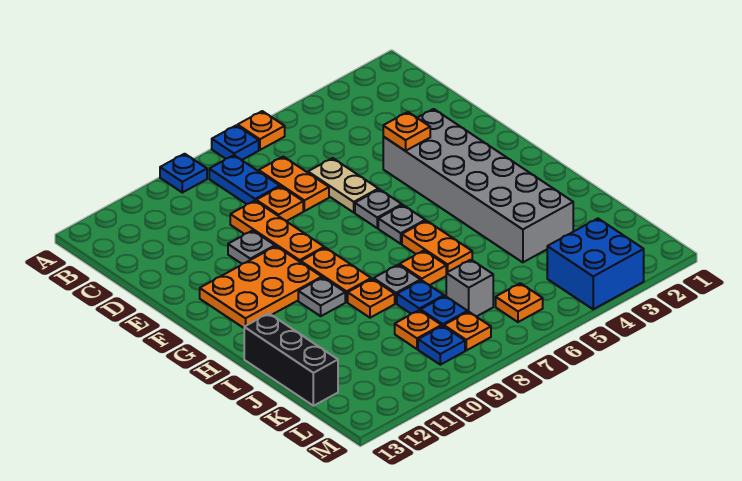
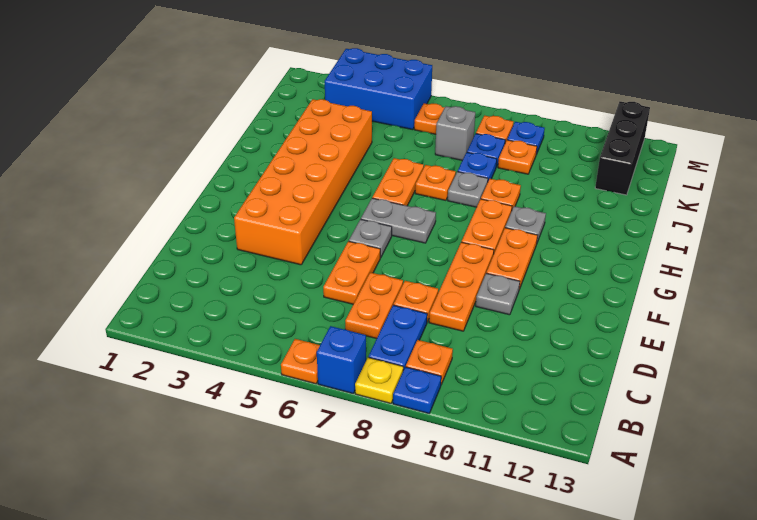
blue 1x1 plate [212,125,259,160] -> blue 1x1 brick [317,326,366,393]
none -> yellow 1x1 plate [355,357,403,403]
tan 1x2 plate [308,158,378,212] -> orange 1x2 plate [323,241,380,304]
grey 2x6 brick [383,109,573,262] -> orange 2x6 brick [234,99,372,265]
orange 1x1 plate [383,112,430,151] -> orange 1x1 plate moved to [406,340,453,384]
orange 2x3 plate [200,246,322,328] -> orange 1x2 plate [486,228,538,289]
grey 1x1 plate [378,205,425,244] -> grey 1x2 plate [361,198,436,243]
black 1x3 brick [244,313,338,406] -> black 1x3 brick moved to [595,102,650,195]
blue 2x2 brick [547,219,644,309] -> blue 2x3 brick [325,48,432,130]

